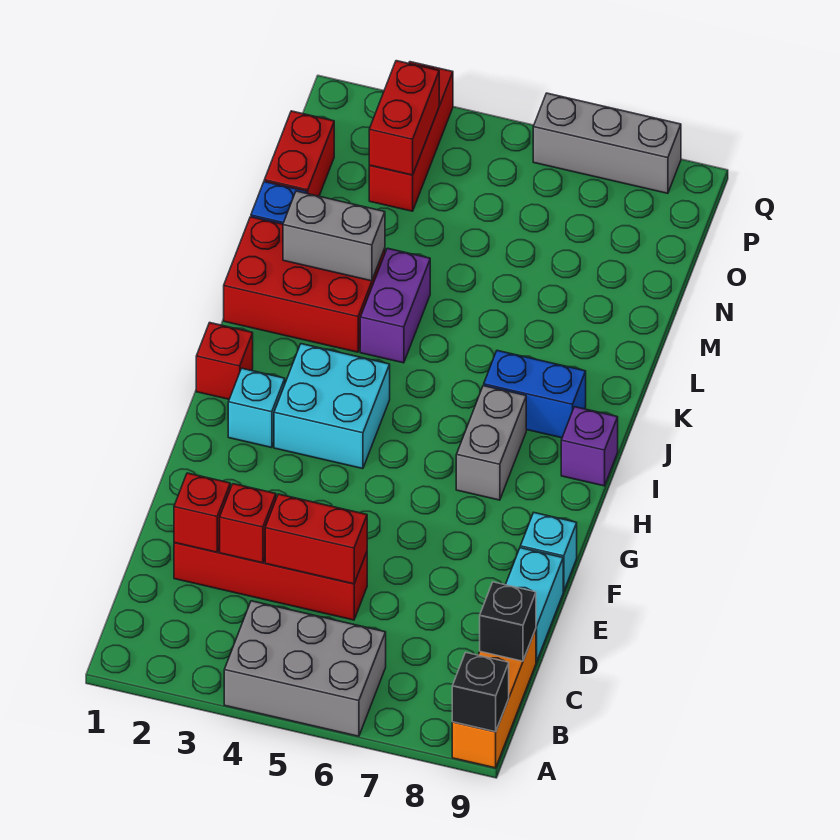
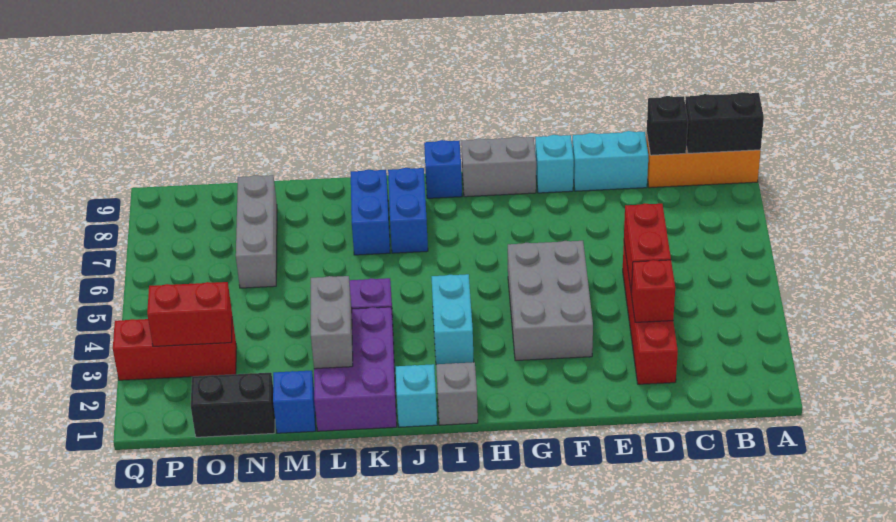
grey 2x3 brick [224,601,386,736] -> grey 2x3 brick moved to [508,241,593,361]
black 1x1 brick [452,653,509,732] -> black 1x2 brick [685,92,764,153]
red 1x1 brick [174,473,230,552] -> none
cyan 1x1 brick [228,368,285,448] -> cyan 1x1 brick moved to [396,364,437,427]
cyan 2x2 brick [274,344,390,469] -> cyan 1x2 brick [432,274,474,364]
grey 1x2 brick [456,386,526,500] -> grey 1x2 brick moved to [461,136,536,197]
red 1x1 brick [196,323,253,399] -> grey 1x1 brick [436,362,478,425]
purple 1x1 brick [561,407,618,486] -> blue 1x1 brick [424,140,462,198]
red 2x3 brick [224,217,385,352] -> purple 2x3 brick [314,307,397,431]
none -> blue 1x2 brick [351,169,390,255]
red 1x2 brick [264,111,334,196] -> black 1x2 brick [191,373,275,437]
grey 1x3 brick [533,93,681,193] -> grey 1x3 brick moved to [236,175,277,288]

